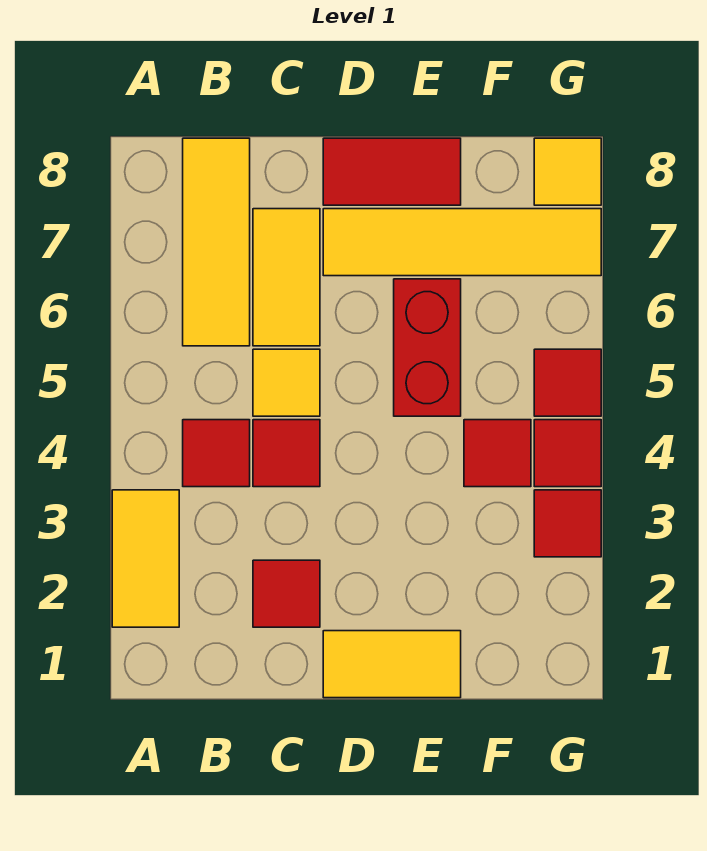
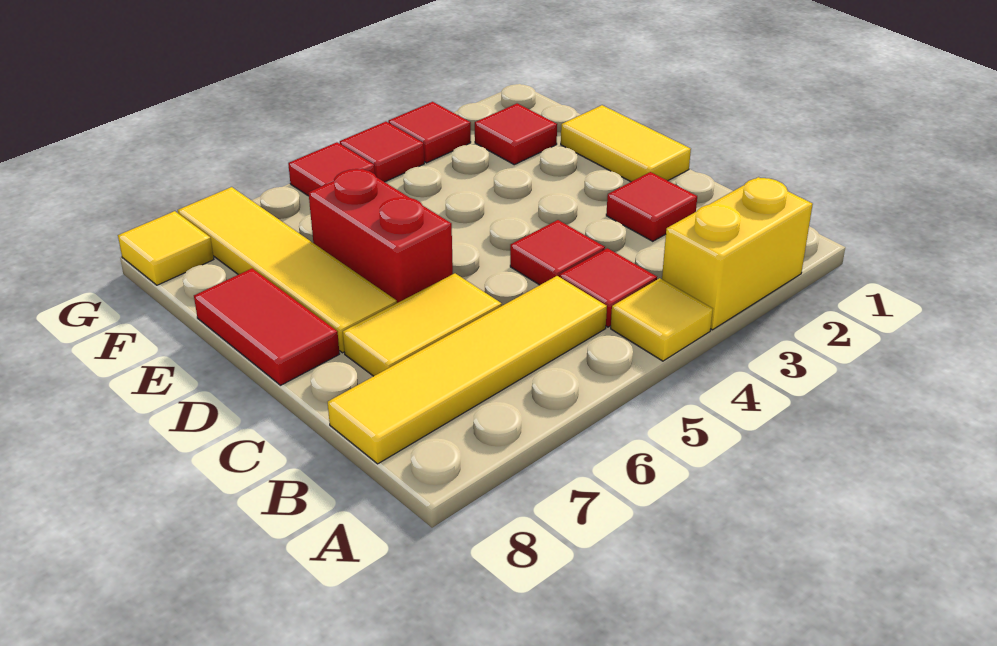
yellow 1x2 tile [112,490,179,627] -> yellow 1x2 brick [662,177,813,330]
yellow 1x3 tile [183,138,250,346] -> yellow 1x4 tile [328,276,607,464]
yellow 1x1 tile [253,349,320,416] -> yellow 1x1 tile moved to [611,278,713,361]
red 1x2 brick [394,279,461,416] -> red 1x2 brick turned to [308,169,453,303]
red 1x1 tile [464,420,531,487] -> red 1x1 tile moved to [475,103,557,165]

